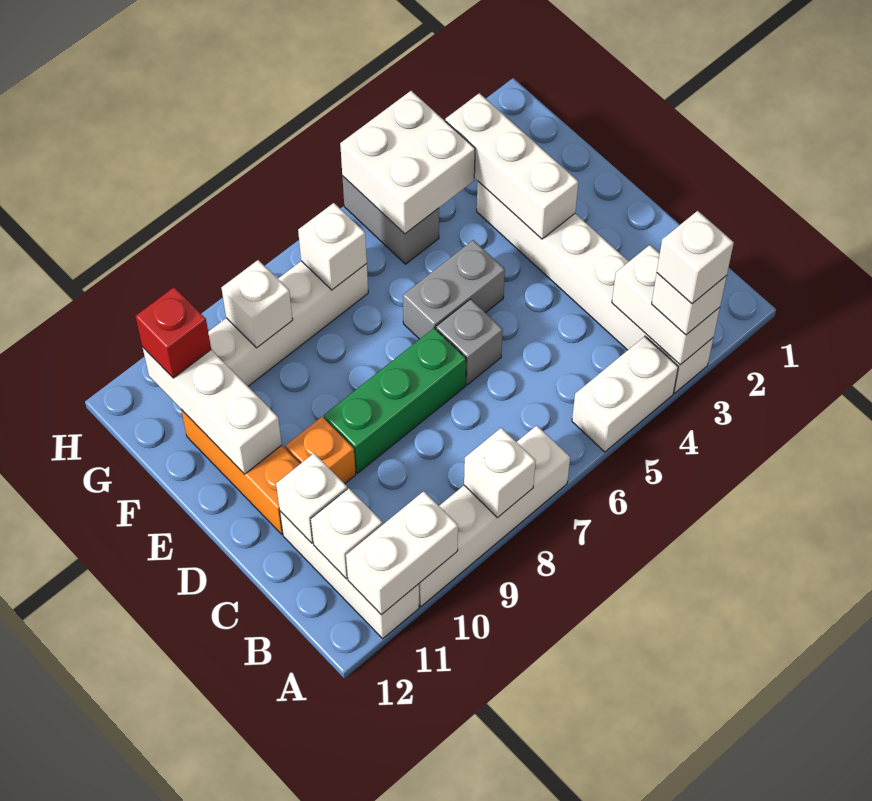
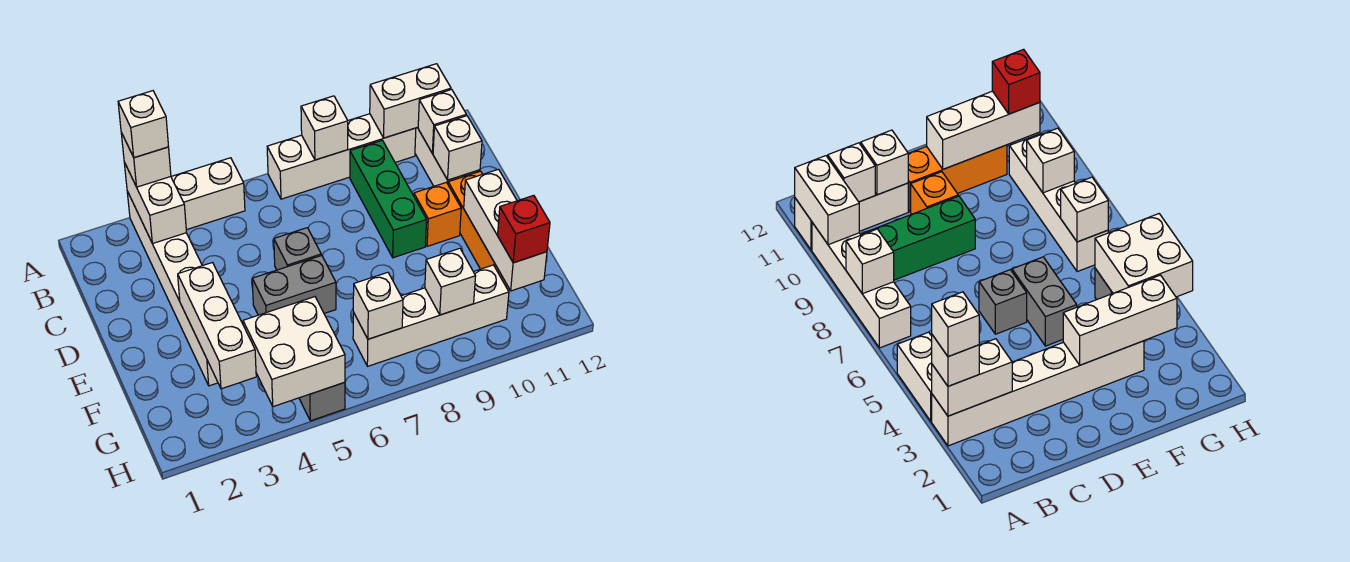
green 1x3 brick [324,328,466,473] -> green 1x3 brick turned to [350,140,427,258]

